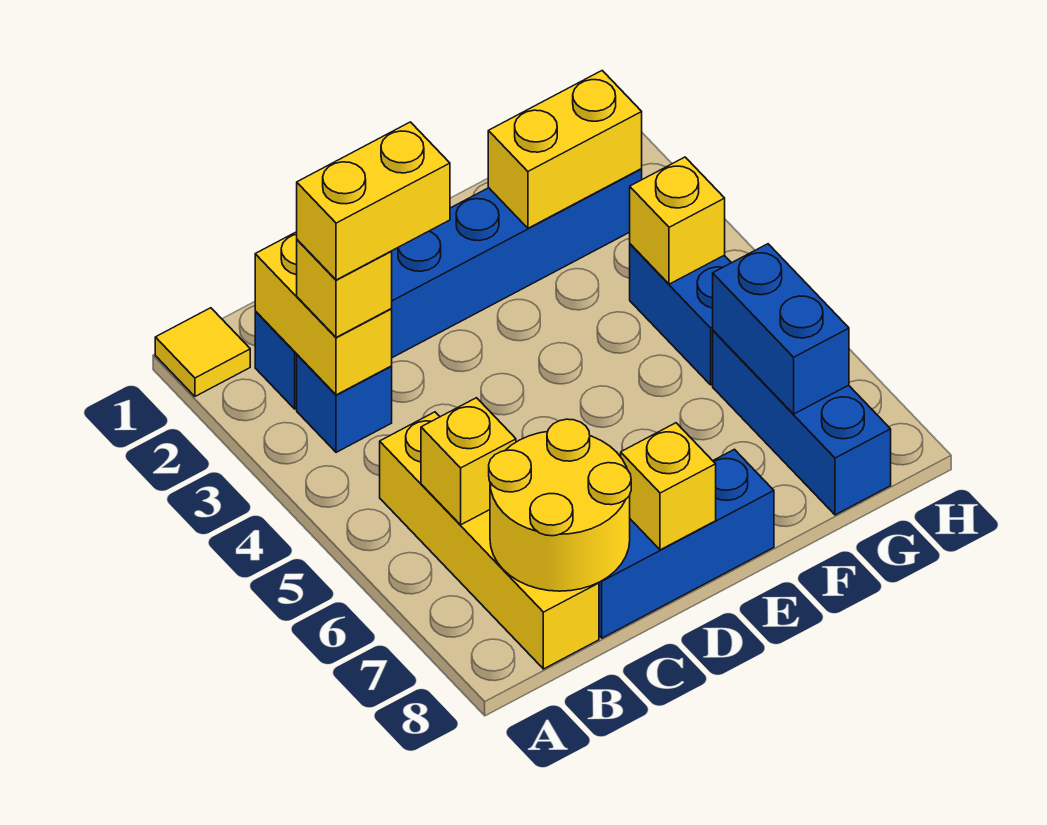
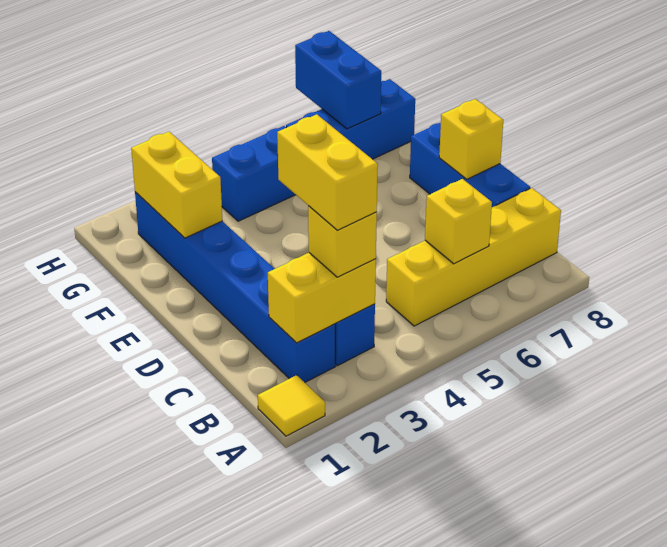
yellow 2x2 round brick [489,419,631,591] -> none
yellow 1x1 brick [630,157,725,284] -> none
blue 1x2 brick [713,244,849,414] -> blue 1x2 brick turned to [295,31,381,129]

